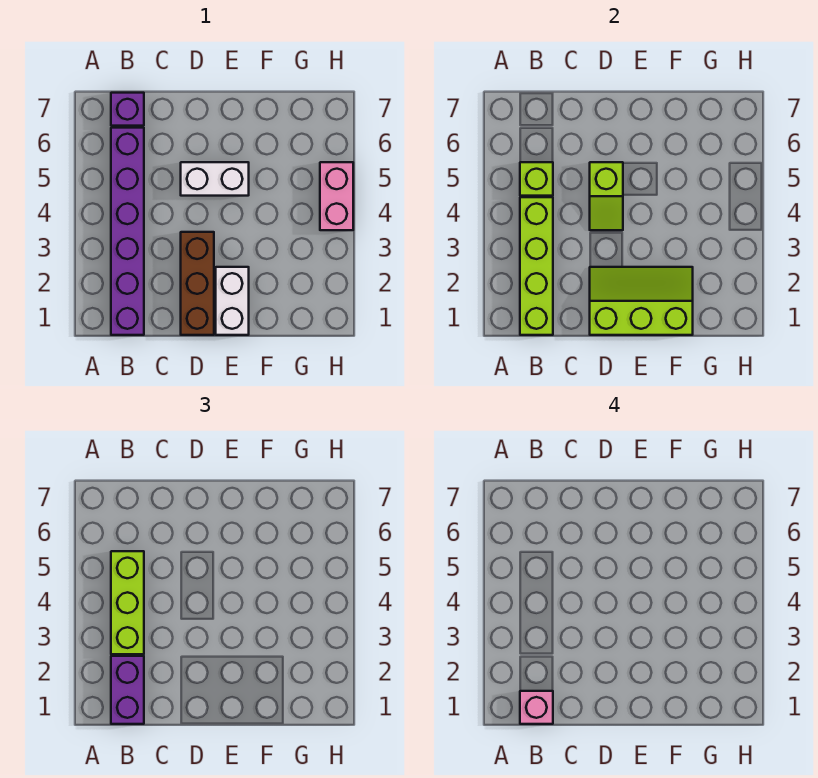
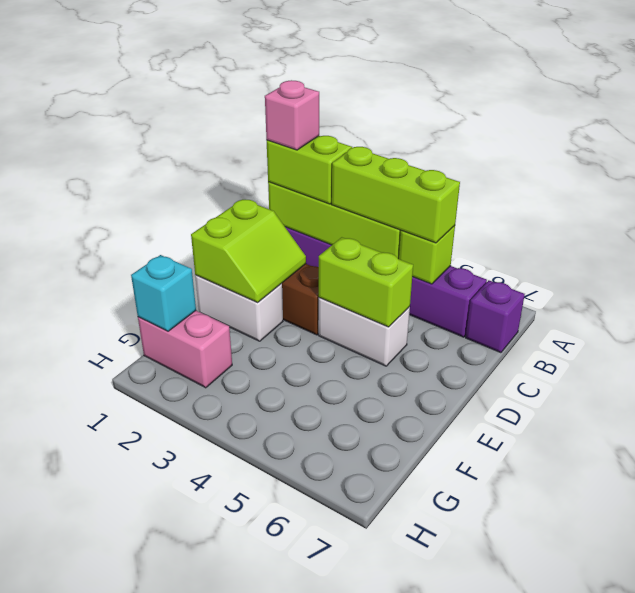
purple 1x2 brick [111,656,144,724] -> lime 1x2 brick [267,136,352,204]
lime 2x3 slope [590,267,693,335] -> lime 2x2 slope [191,199,306,302]
lime 1x2 slope [590,162,623,230] -> lime 1x2 brick [319,237,413,327]
white 1x2 brick [181,162,249,196] -> white 1x2 brick turned to [318,298,410,366]
none -> cyan 1x1 brick [131,255,196,331]
pink 1x2 brick [320,162,353,230] -> pink 1x2 brick moved to [138,311,232,388]

